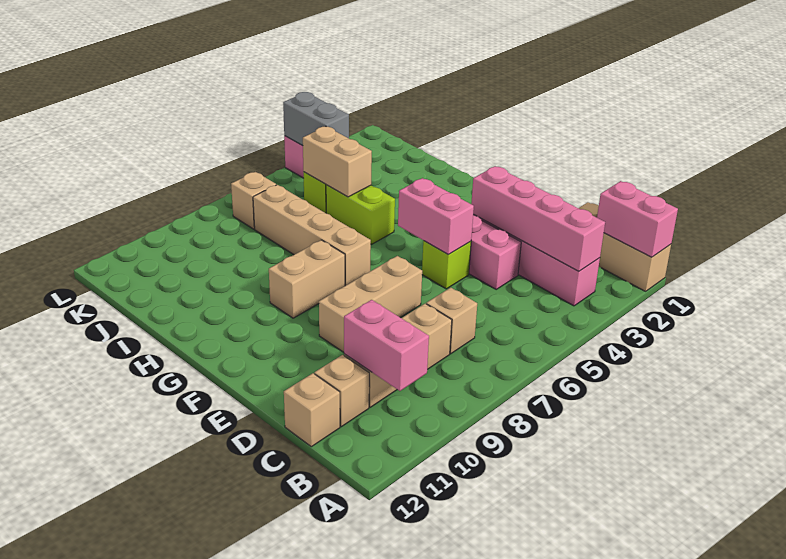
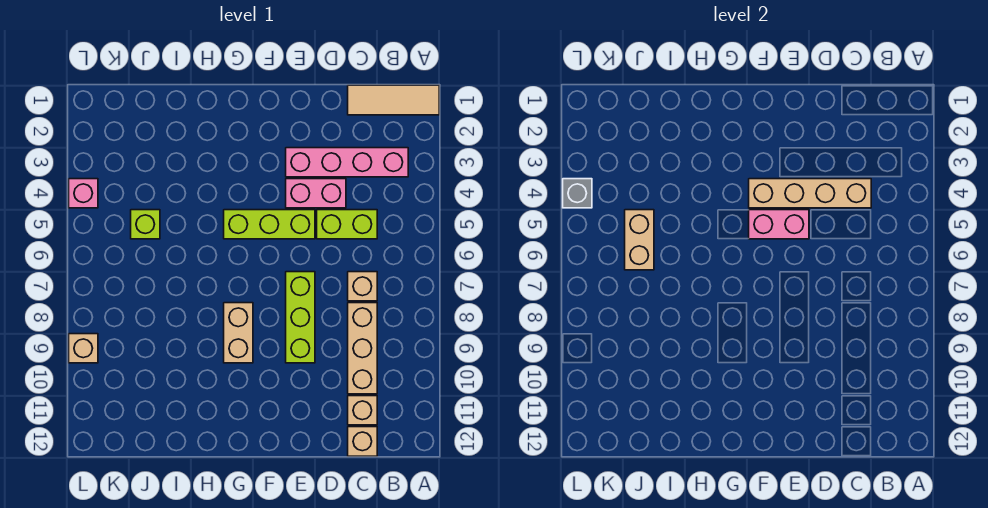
tan 1x3 brick [579,202,671,291] -> tan 1x3 tile [348,85,439,115]
pink 1x2 brick [597,181,678,257] -> none
pink 1x4 brick [471,166,605,271] -> none
pink 1x2 brick [344,300,429,391] -> none
lime 1x1 brick [422,241,471,289] -> lime 1x3 brick [224,210,315,239]
tan 1x3 brick [319,256,422,352] -> lime 1x3 brick [286,272,315,363]
tan 1x4 brick [253,185,371,286] -> tan 1x4 brick moved to [749,179,871,208]
lime 1x2 brick [326,185,395,244] -> lime 1x2 brick moved to [317,210,377,239]
tan 1x2 brick [303,127,372,197] -> tan 1x2 brick turned to [625,210,654,270]
grey 1x2 brick [283,92,349,146] -> grey 1x1 brick [563,179,592,208]
tan 1x1 brick [231,172,276,229] -> tan 1x1 brick moved to [69,334,98,363]

